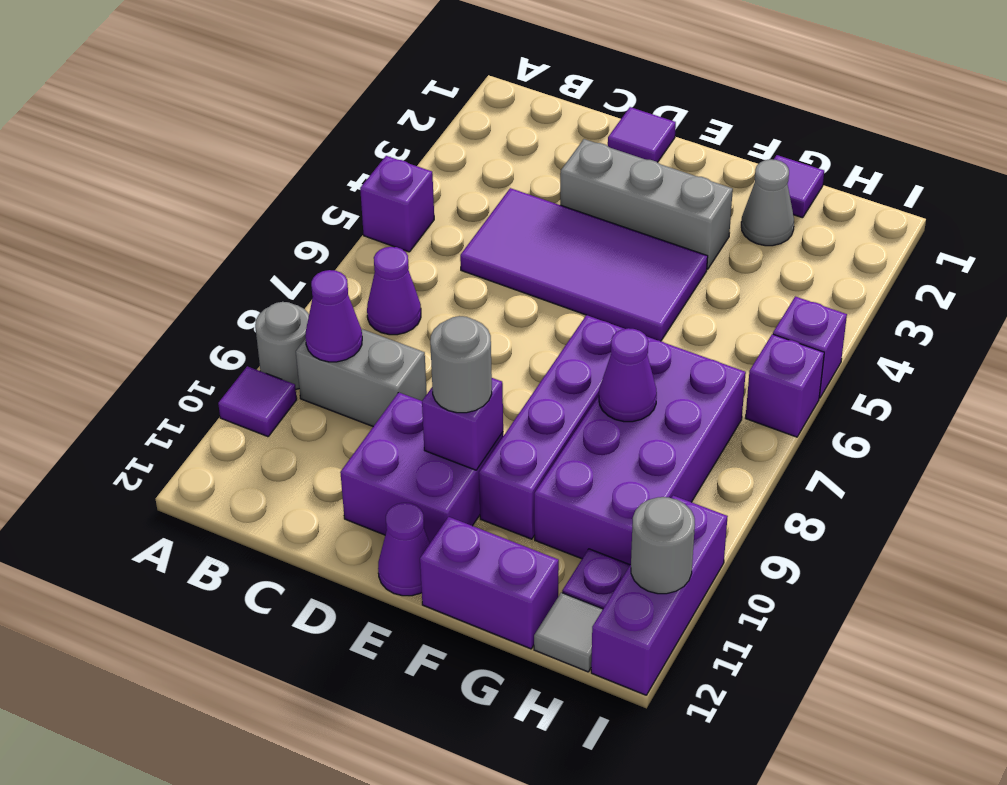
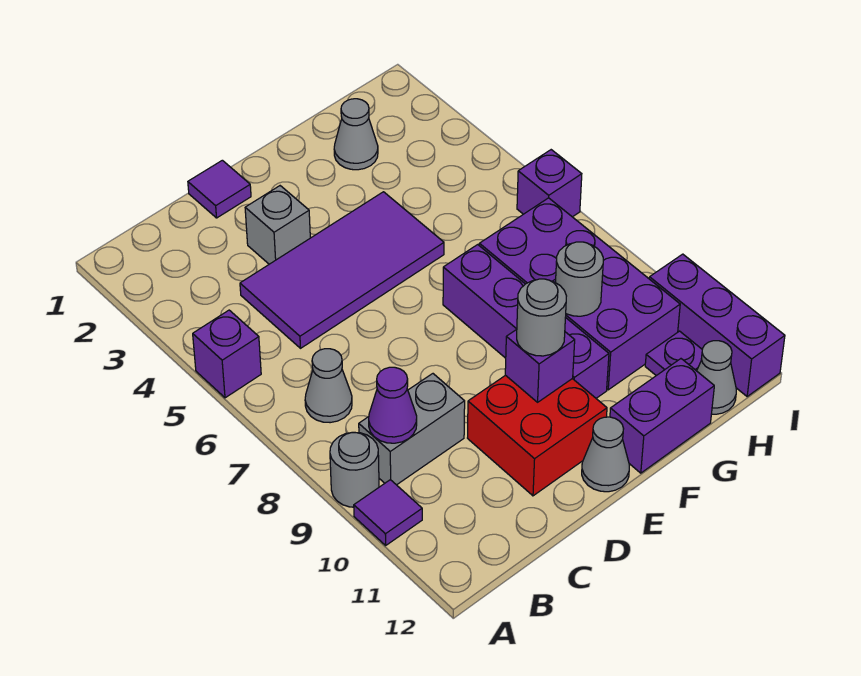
purple 1x1 cone [367,247,421,335] -> grey 1x1 cone [305,349,352,423]
grey 1x3 brick [560,139,733,269] -> grey 1x1 brick [245,186,310,264]
purple 2x2 brick [340,392,503,543] -> red 2x2 brick [468,375,607,496]
purple 1x1 cone [378,503,430,596] -> grey 1x1 cone [582,417,629,492]
purple 1x1 tile [774,155,824,218] -> none
purple 1x1 cone [599,328,657,422] -> none
grey 1x1 tile [534,593,603,672] -> grey 1x1 cone [697,341,736,414]
purple 1x1 brick [773,296,847,398] -> none
grey 1x1 round brick [631,497,695,594] -> grey 1x1 round brick moved to [556,242,603,316]

